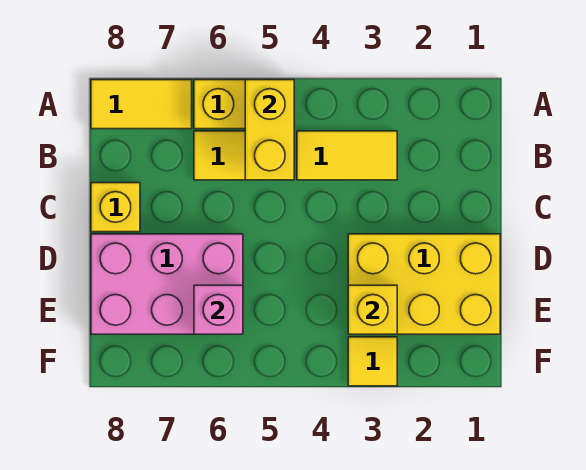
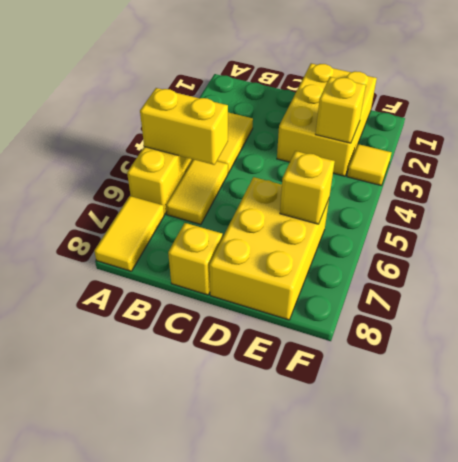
pink 2x3 brick [91,234,243,334] -> yellow 2x3 brick [209,177,329,320]
pink 1x1 brick [194,285,243,334] -> yellow 1x1 brick [280,151,335,224]

